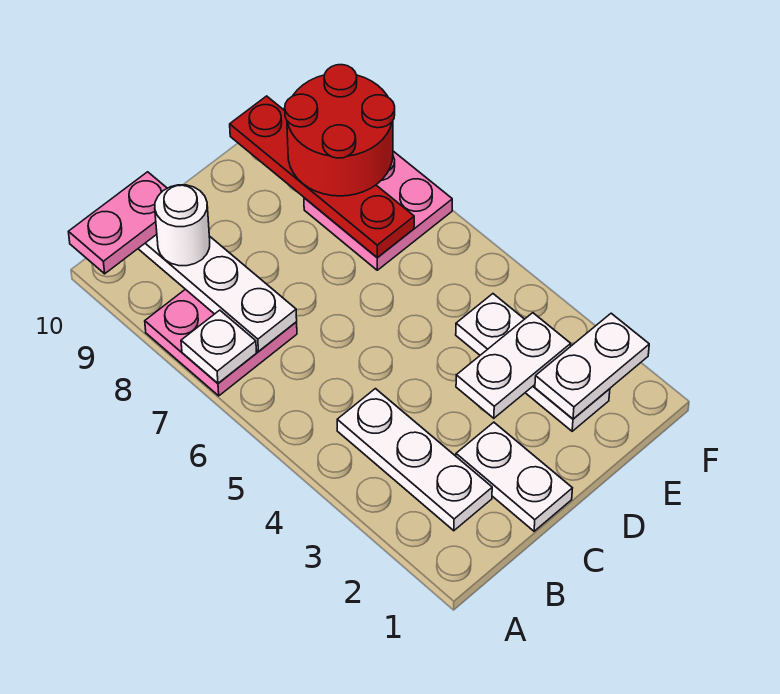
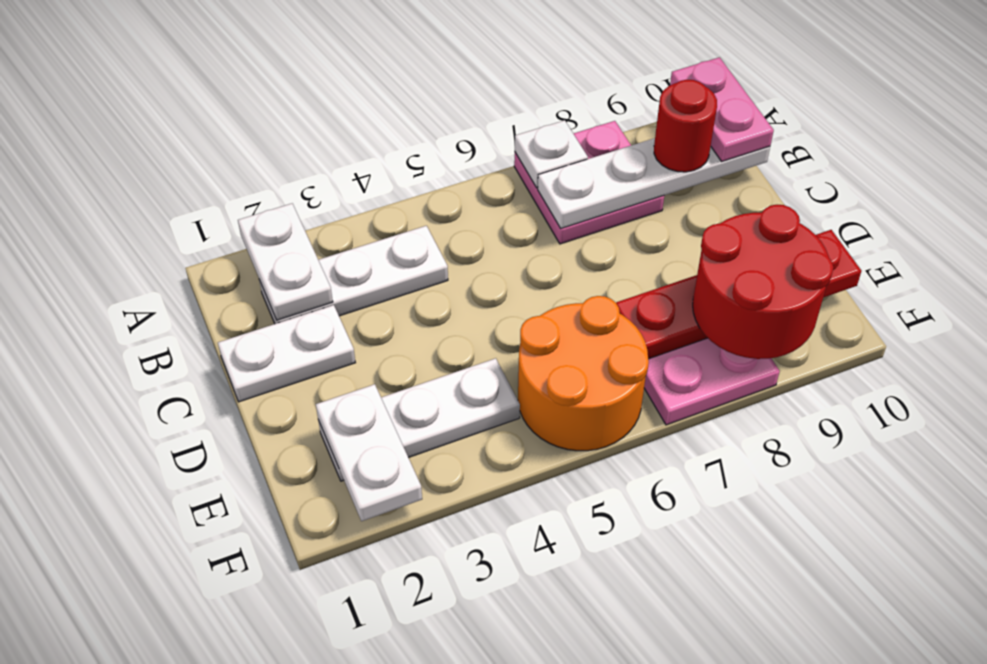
white 1x1 round brick [155,185,210,266] -> red 1x1 round brick [654,80,717,172]
white 1x2 plate [456,313,571,418] -> white 1x2 plate moved to [238,204,333,320]
none -> orange 2x2 round brick [518,296,649,451]

